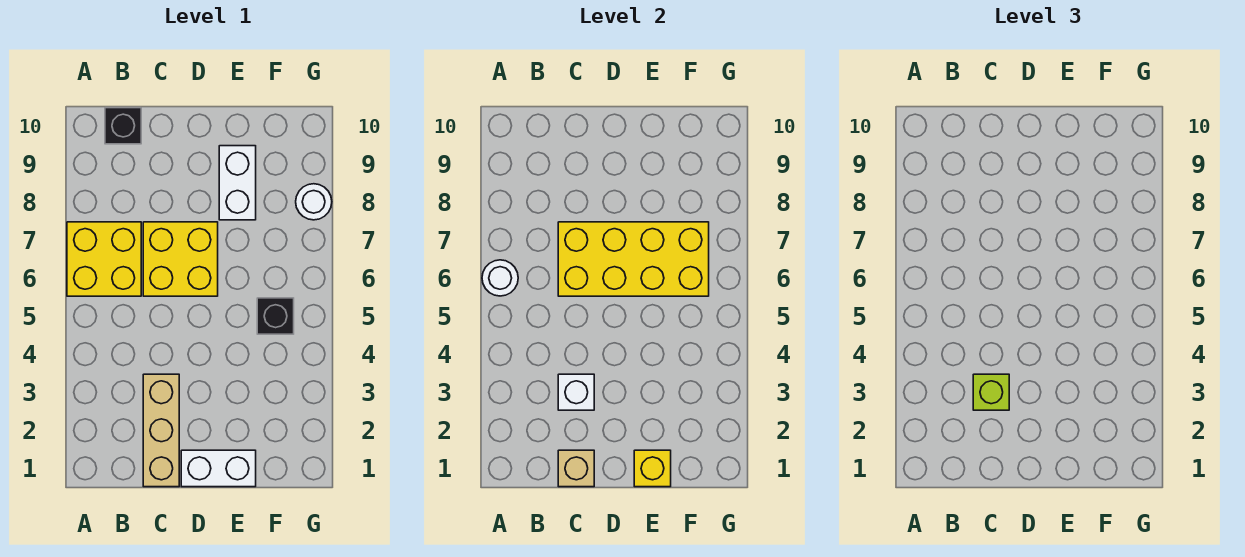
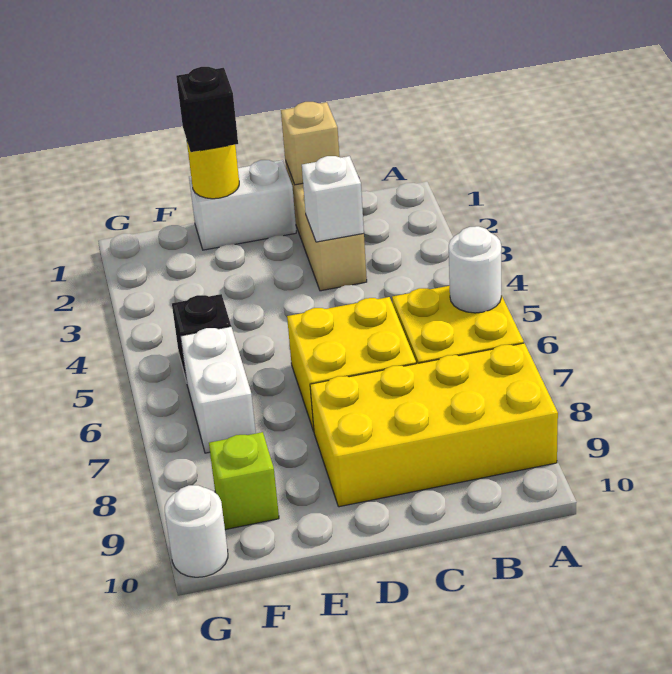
black 1x1 brick [105,108,141,144] -> black 1x1 brick moved to [176,67,238,152]
lime 1x1 brick [973,374,1009,410] -> lime 1x1 brick moved to [209,432,279,530]
yellow 2x4 brick [558,222,709,296] -> yellow 2x4 brick moved to [310,343,558,507]
yellow 1x1 brick [634,450,671,487] -> yellow 1x1 round brick [187,142,239,199]
white 1x2 brick [219,146,256,220] -> white 1x2 brick moved to [180,327,256,453]
white 1x1 round brick [296,184,332,220] -> white 1x1 round brick moved to [165,485,228,577]

